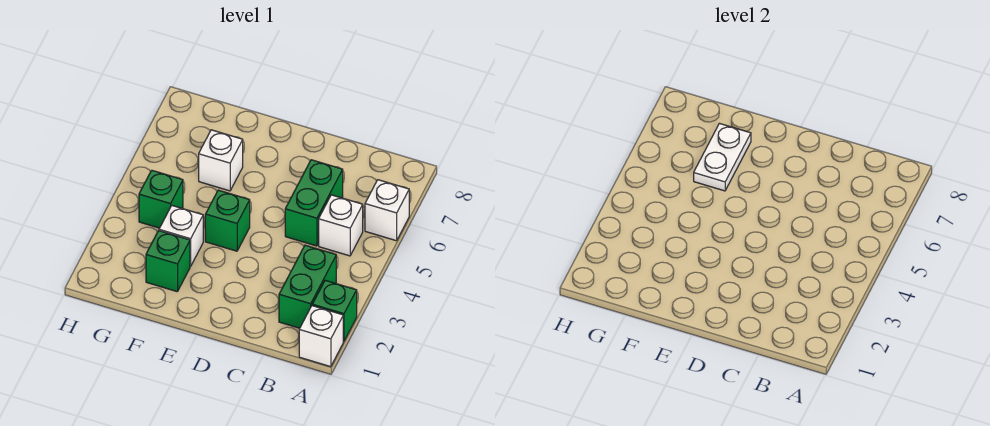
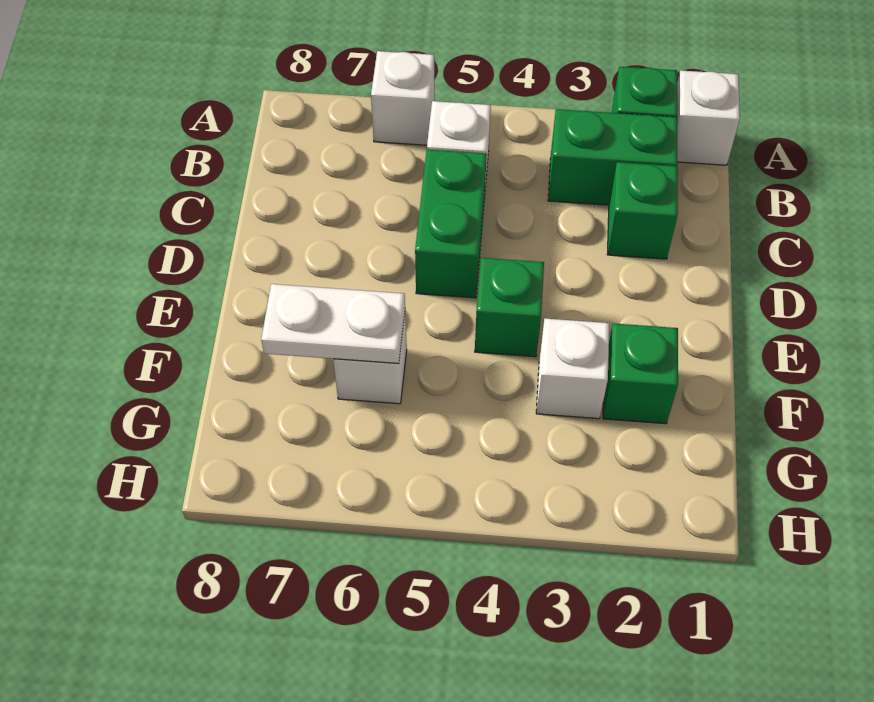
green 1x2 brick [285,160,343,246] -> green 1x2 brick turned to [415,149,487,298]
green 1x1 brick [139,170,183,228] -> green 1x1 brick moved to [607,162,678,259]

